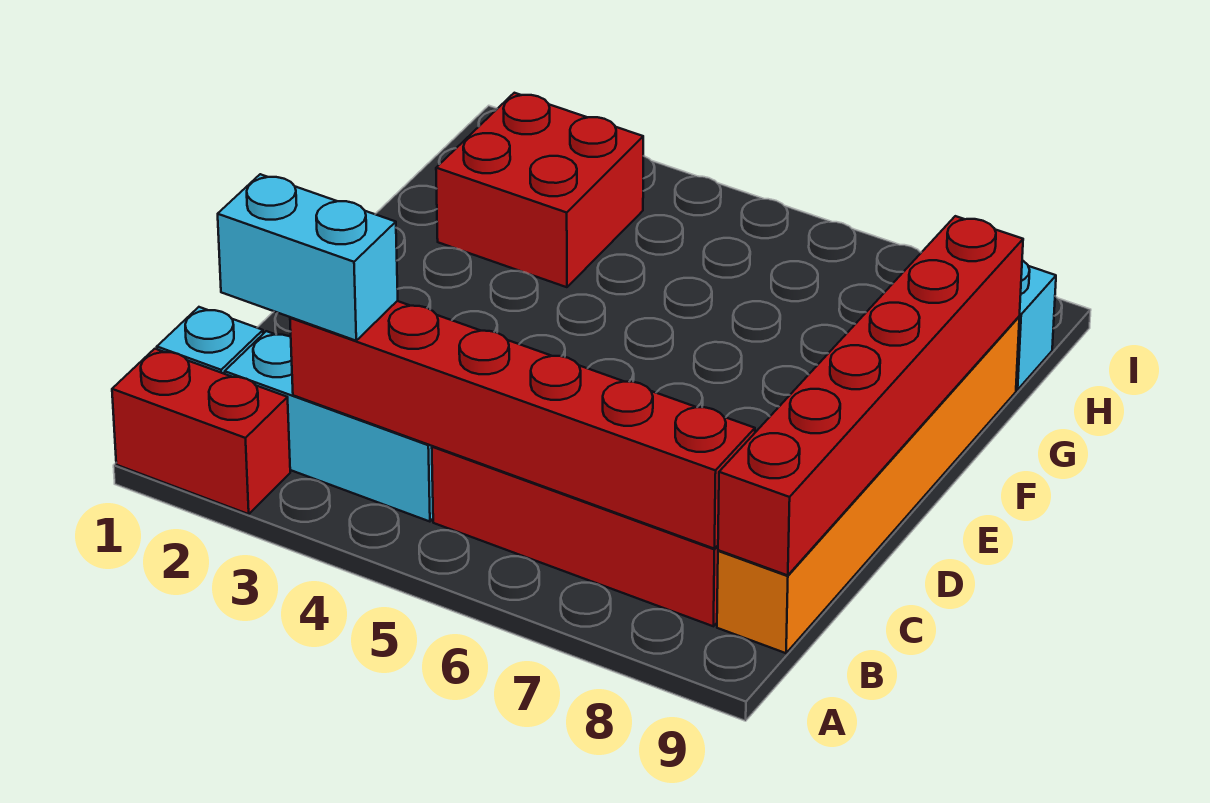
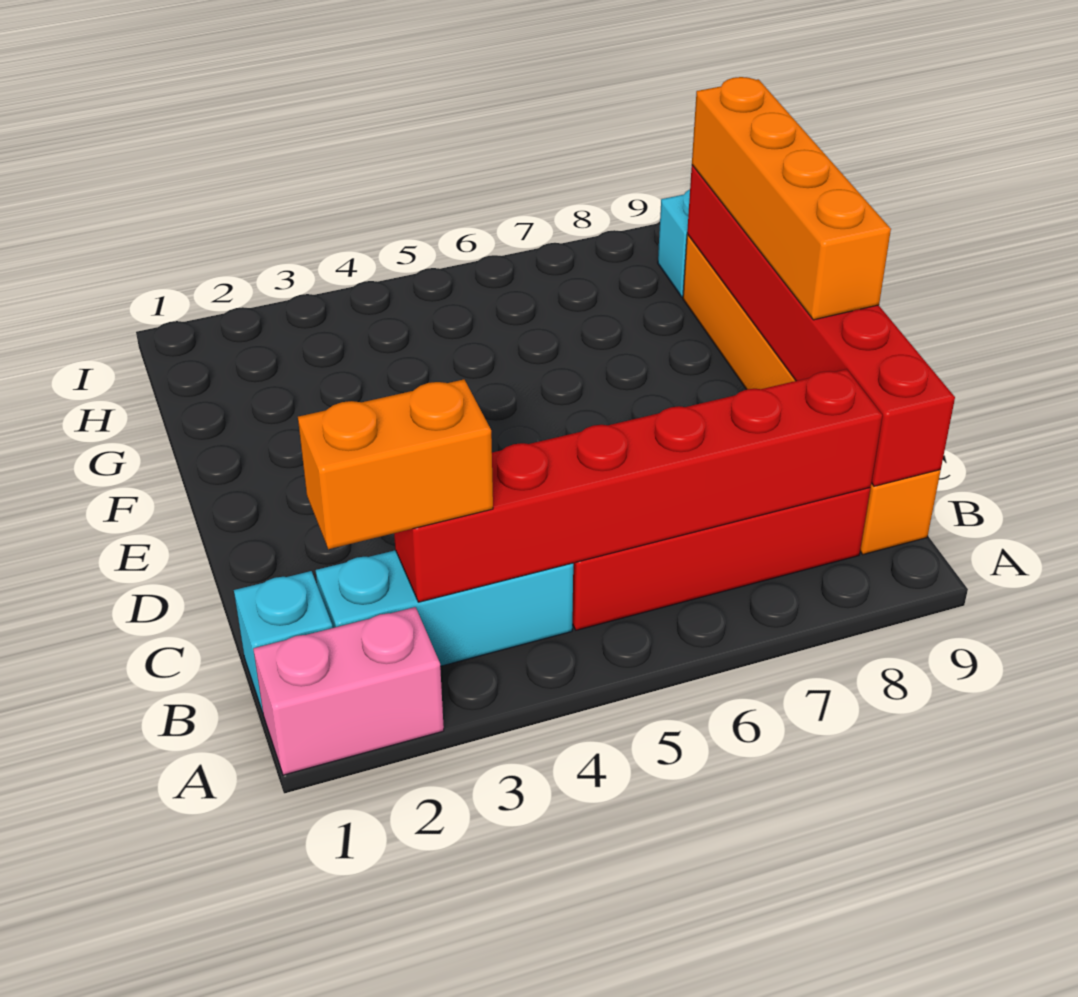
red 1x2 brick [112,349,290,514] -> pink 1x2 brick [253,607,444,775]
cyan 1x2 brick [218,174,398,341] -> orange 1x2 brick [298,379,493,549]
none -> orange 1x4 brick [692,77,891,320]
red 2x2 brick [436,93,643,287] -> none

